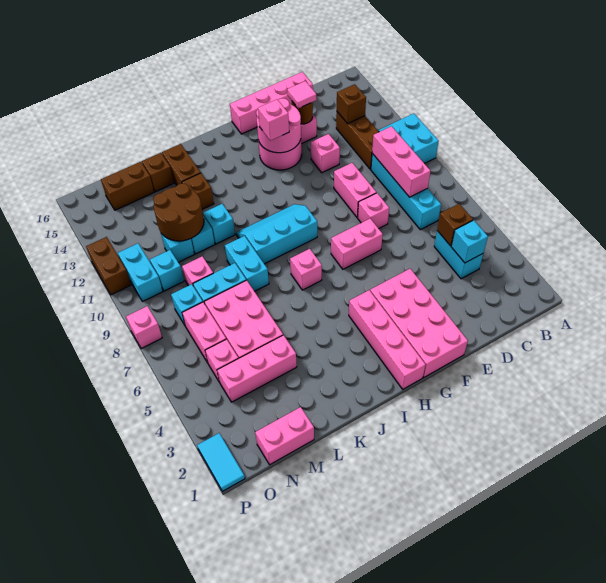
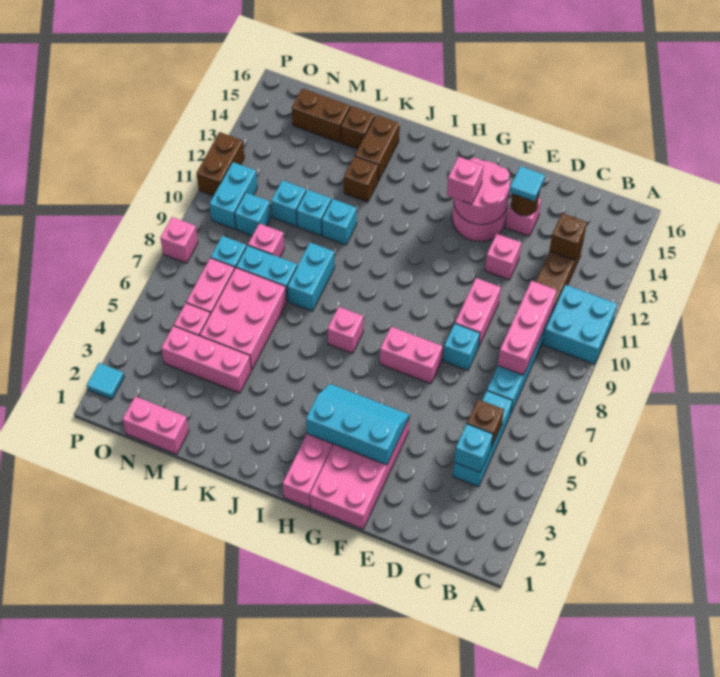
cyan 1x2 brick [434,231,483,279] -> cyan 1x3 brick [453,391,512,487]
pink 1x4 brick [230,72,313,134] -> none
pink 1x1 brick [358,193,389,229] -> cyan 1x1 brick [443,324,480,370]
pink 1x1 tile [287,81,317,108] -> cyan 1x1 tile [510,166,545,201]
cyan 2x3 slope [236,204,317,264] -> cyan 2x3 slope moved to [306,384,409,465]
brown 2x2 round brick [153,183,204,241] -> none
cyan 1x2 tile [197,433,245,491] -> cyan 1x1 tile [87,363,124,399]

